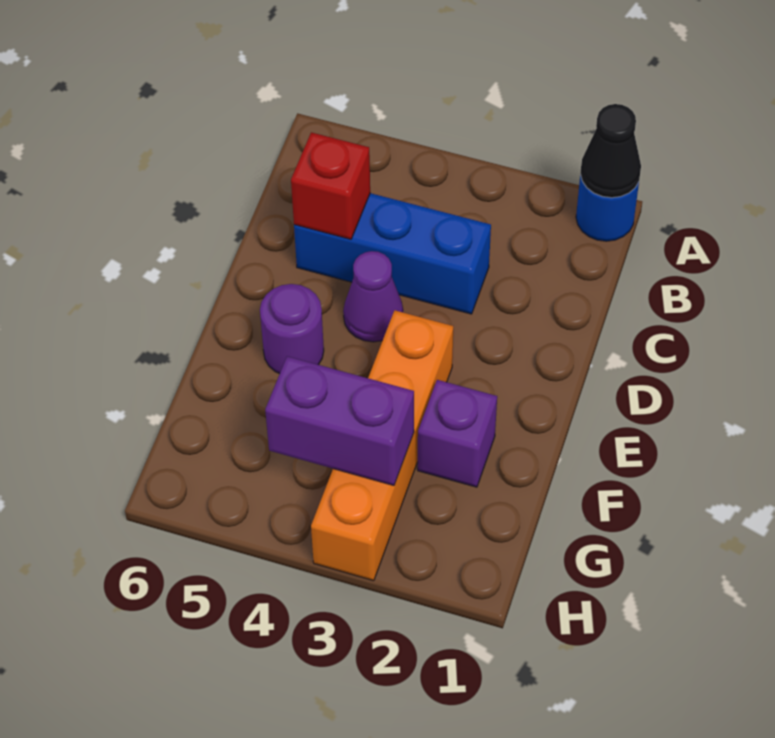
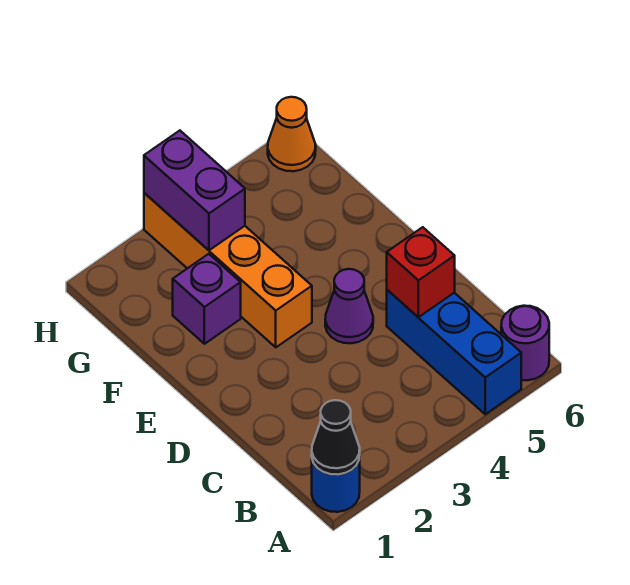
blue 1x3 brick [294,193,491,314] -> blue 1x3 brick turned to [387,290,521,414]
purple 1x1 round brick [260,284,324,374] -> purple 1x1 round brick moved to [501,306,549,380]
purple 1x2 brick [265,356,414,485] -> purple 1x2 brick turned to [144,131,245,250]
none -> orange 1x1 cone [268,97,316,171]

